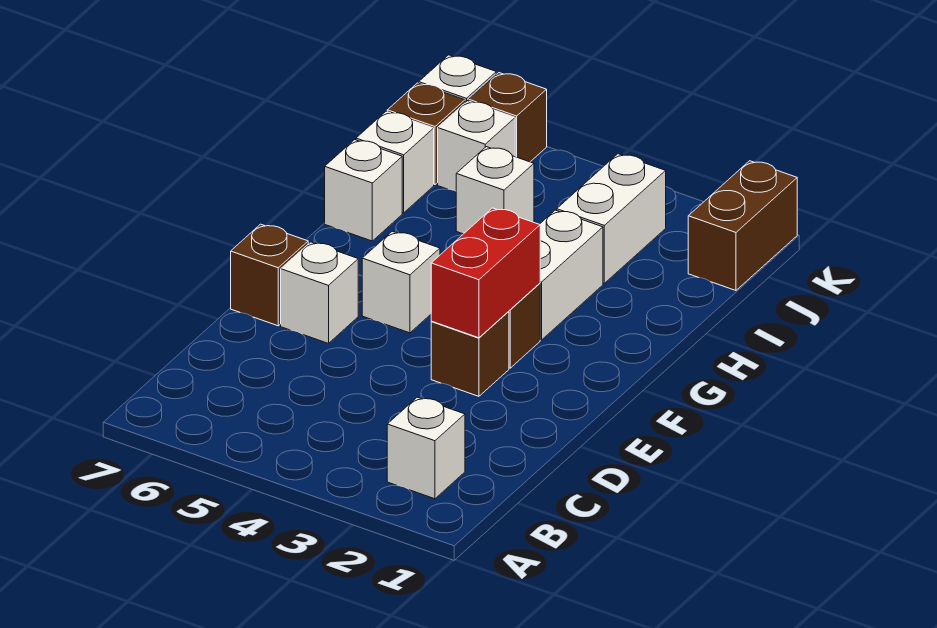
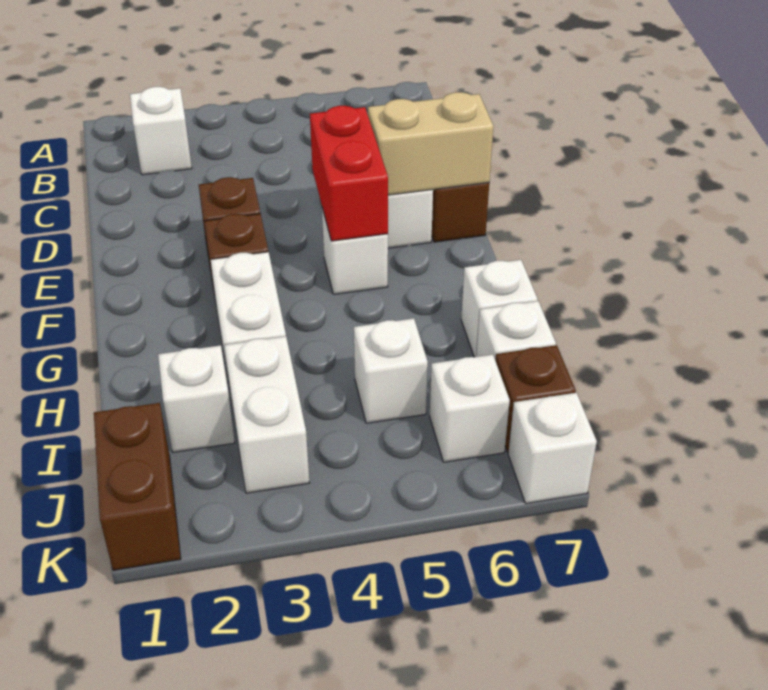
red 1x2 brick [431,208,540,338] -> red 1x2 brick moved to [310,106,388,241]
none -> tan 1x2 brick [368,92,494,195]
none -> white 1x1 brick [158,345,235,452]
brown 1x1 brick [469,73,547,162] -> none

